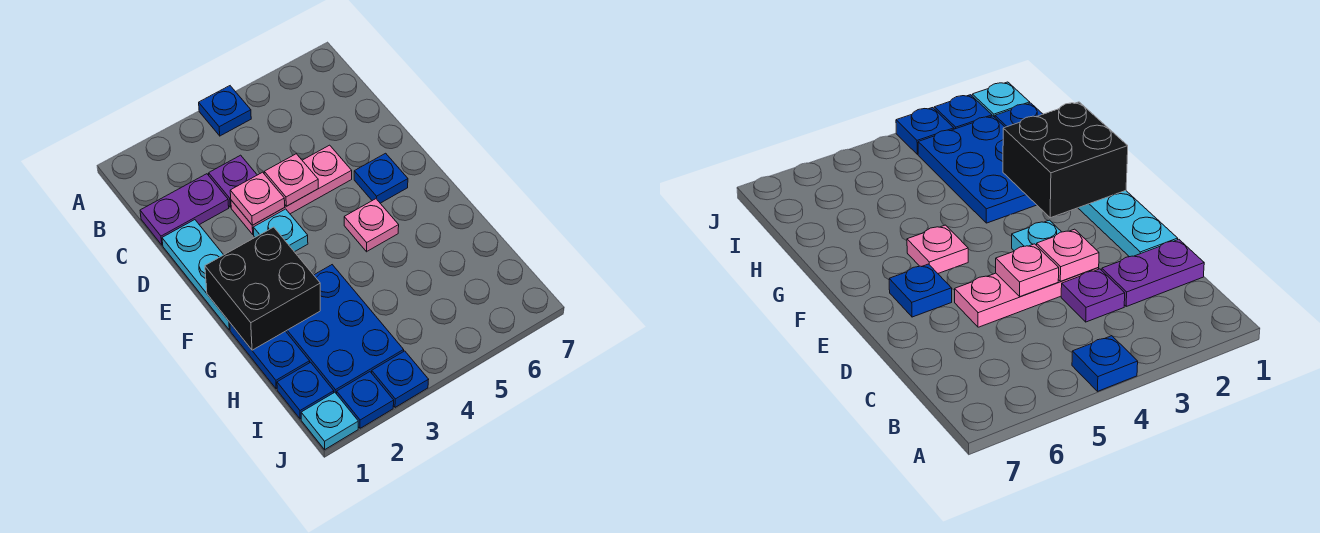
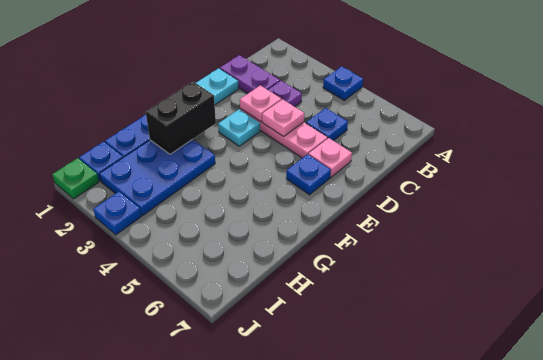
black 2x2 brick [205,227,320,350] -> black 1x2 brick [146,82,216,154]
pink 1x1 plate [344,199,399,252] -> pink 1x1 plate moved to [309,138,352,177]
cyan 1x1 plate [301,392,358,450] -> green 1x1 plate [52,158,99,199]
blue 1x1 plate [337,372,394,428] -> blue 1x1 plate moved to [306,108,348,141]

